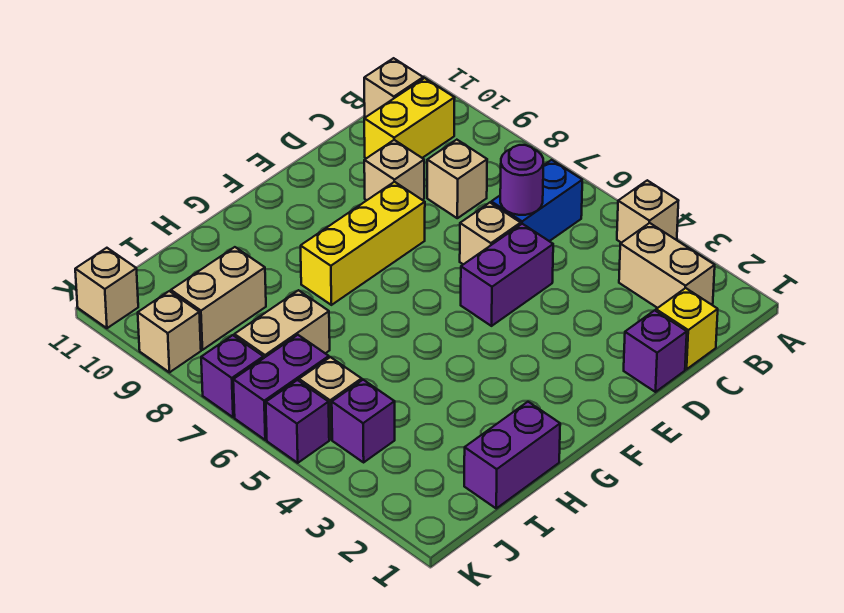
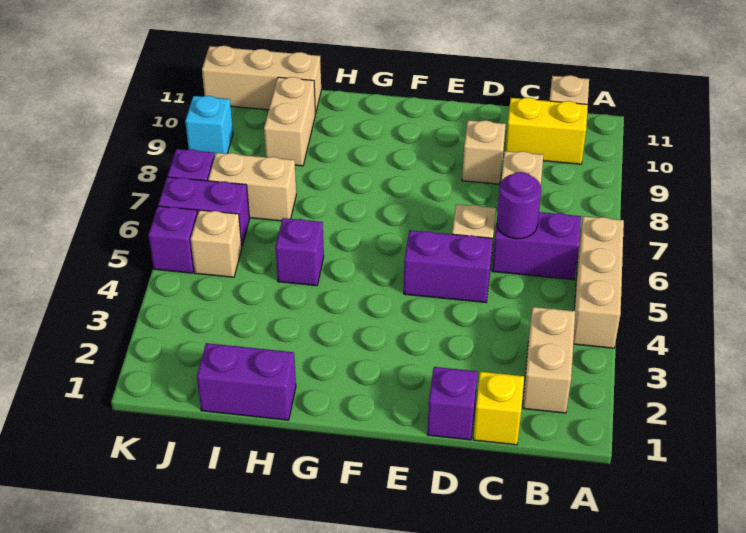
tan 1x1 brick [617,180,678,243] -> tan 1x3 brick [573,216,624,348]
blue 1x2 brick [491,160,582,241] -> purple 1x2 brick [492,212,581,280]
yellow 1x3 brick [301,182,425,305] -> none
tan 1x2 brick [171,247,266,350] -> tan 1x2 brick turned to [264,77,315,166]
purple 1x1 brick [332,380,395,462] -> purple 1x1 brick moved to [275,218,324,286]
tan 1x1 brick [138,291,201,372] -> cyan 1x1 brick [185,96,233,156]
tan 1x1 brick [75,248,138,328] -> tan 1x3 brick [202,46,321,114]

